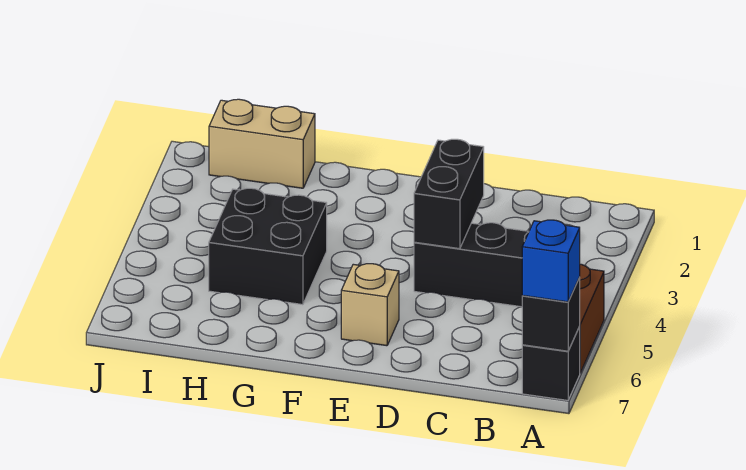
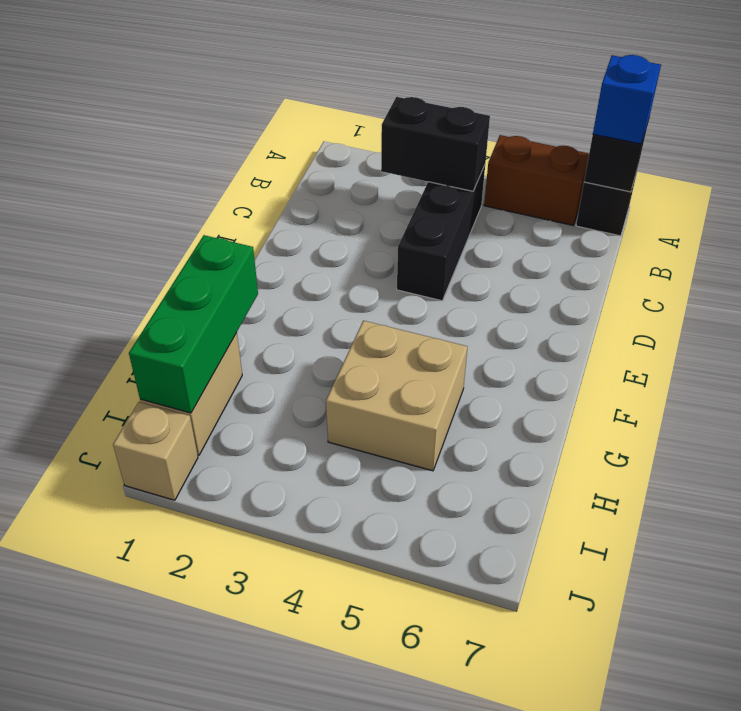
black 1x2 brick [414,139,484,249] -> black 1x2 brick moved to [381,97,490,191]
tan 1x1 brick [341,264,399,346] -> tan 1x1 brick moved to [113,402,198,500]
none -> green 1x3 brick [129,235,258,413]
black 2x2 brick [209,188,327,305] -> tan 2x2 brick [326,321,467,471]

